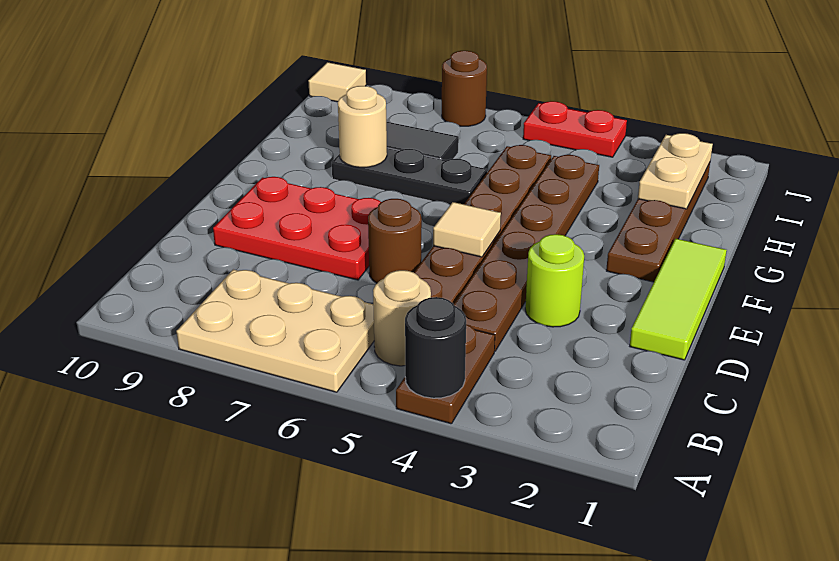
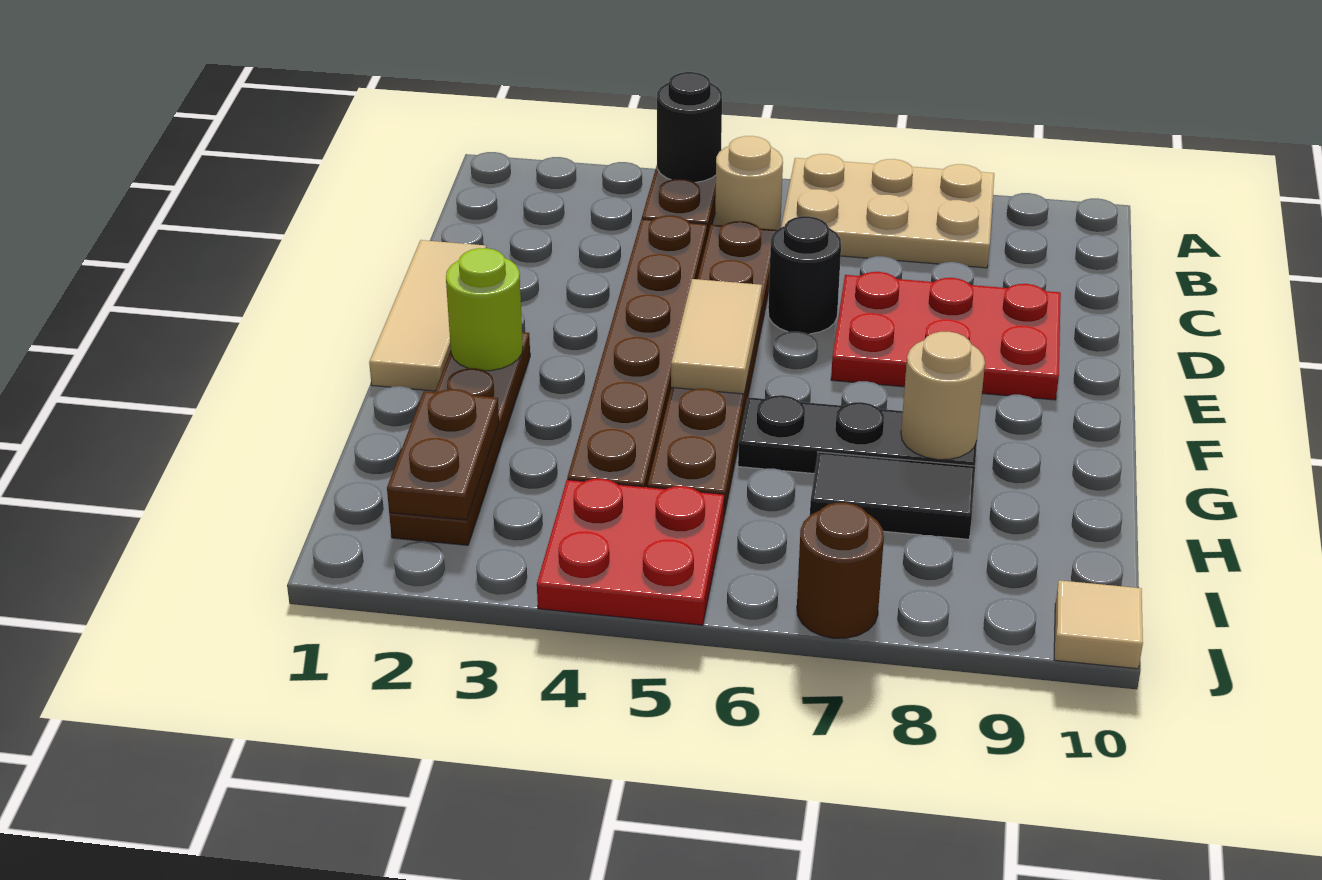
lime 1x3 tile [630,239,727,360] -> tan 1x3 tile [369,240,487,391]
lime 1x1 round brick [525,234,584,327] -> lime 1x1 round brick moved to [446,248,523,371]
brown 1x1 round brick [368,199,422,283] -> black 1x1 round brick [768,216,841,334]
tan 1x1 tile [433,202,501,257] -> tan 1x2 tile [671,279,762,394]
tan 1x2 plate [638,133,713,209] -> brown 1x2 plate [387,389,499,520]
red 1x2 plate [523,101,627,157] -> red 2x2 plate [537,479,724,625]

